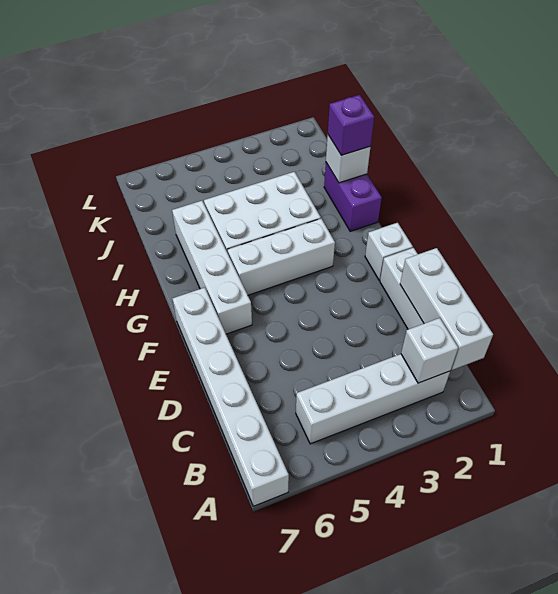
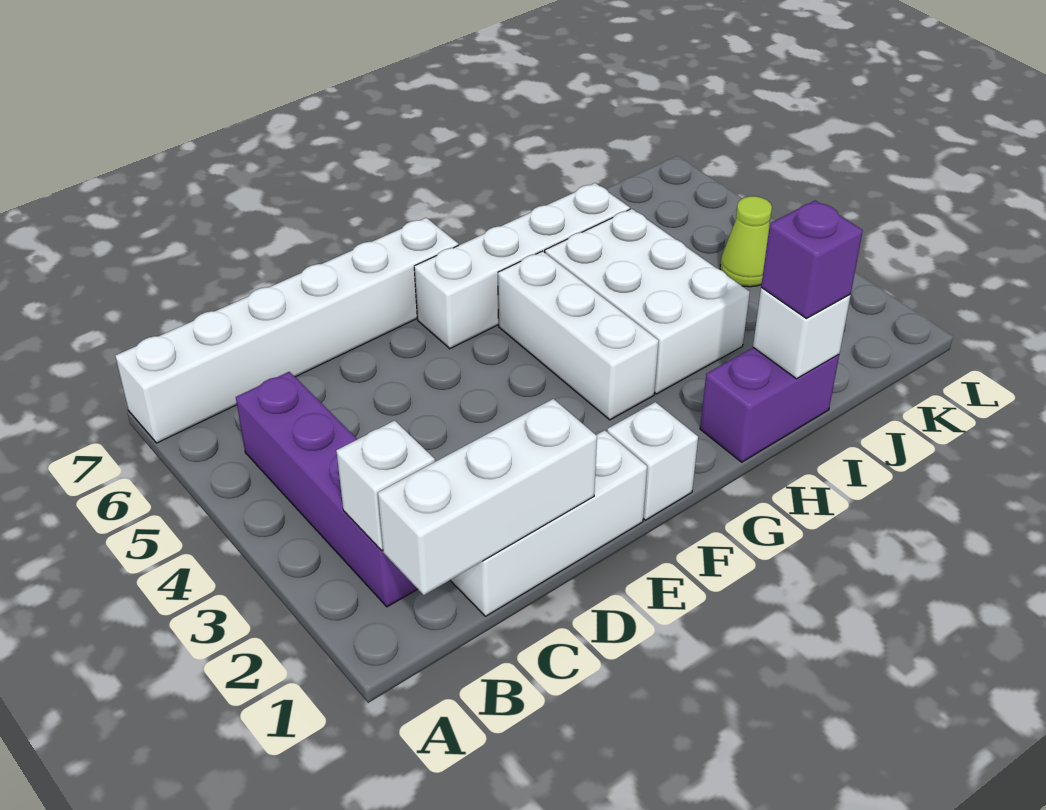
white 1x4 brick [296,354,450,444] -> purple 1x4 brick [236,372,417,607]
none -> lime 1x1 cone [720,196,772,287]

